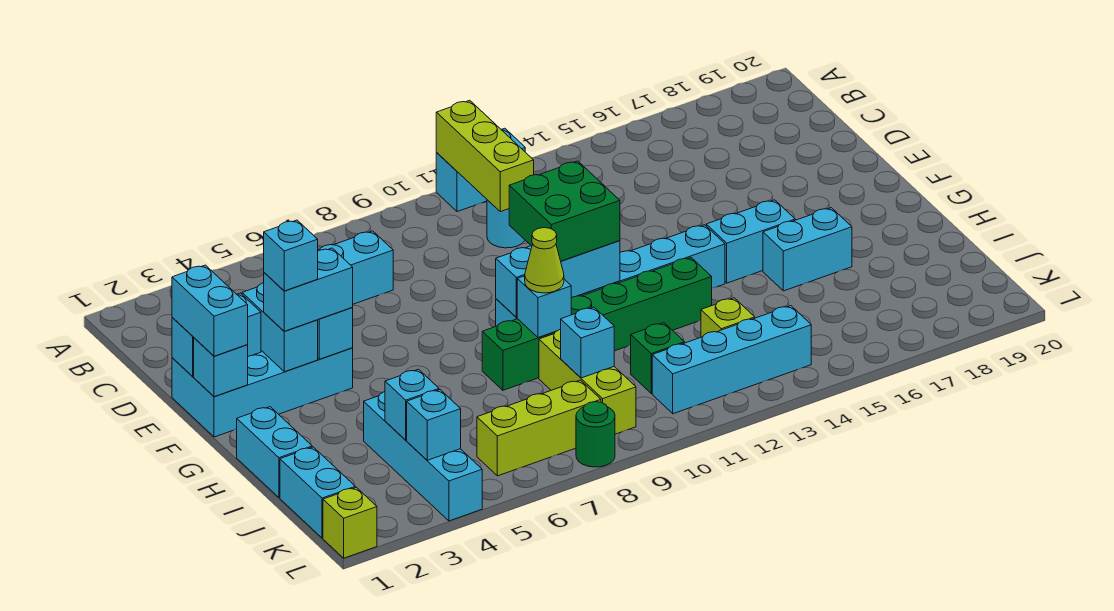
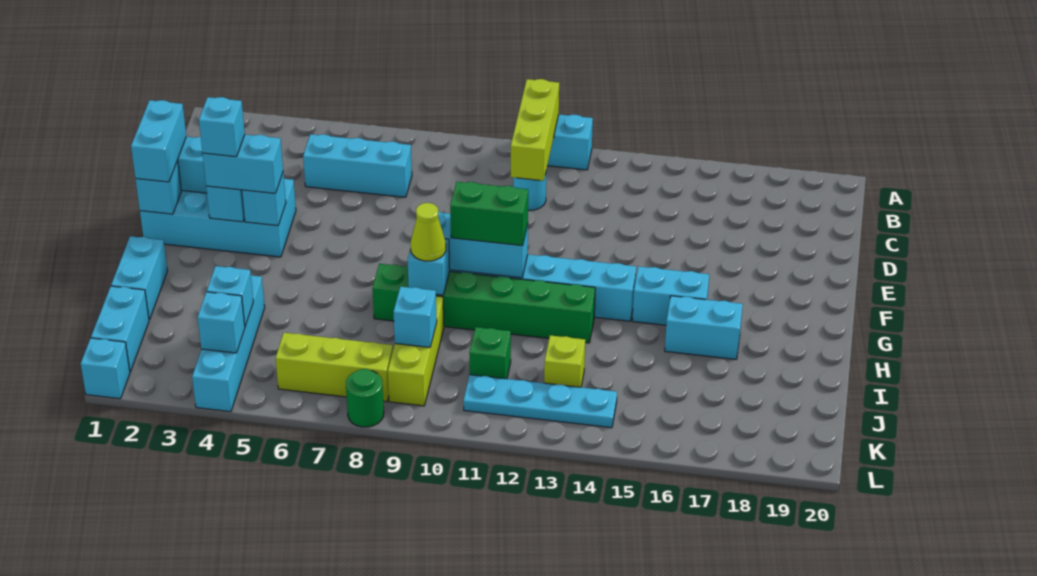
green 2x2 brick [509,161,620,261] -> green 1x2 brick [450,182,528,246]
cyan 1x4 brick [652,306,811,414] -> cyan 1x4 plate [463,375,617,428]
lime 1x1 brick [323,487,377,558] -> cyan 1x1 brick [81,338,130,399]

